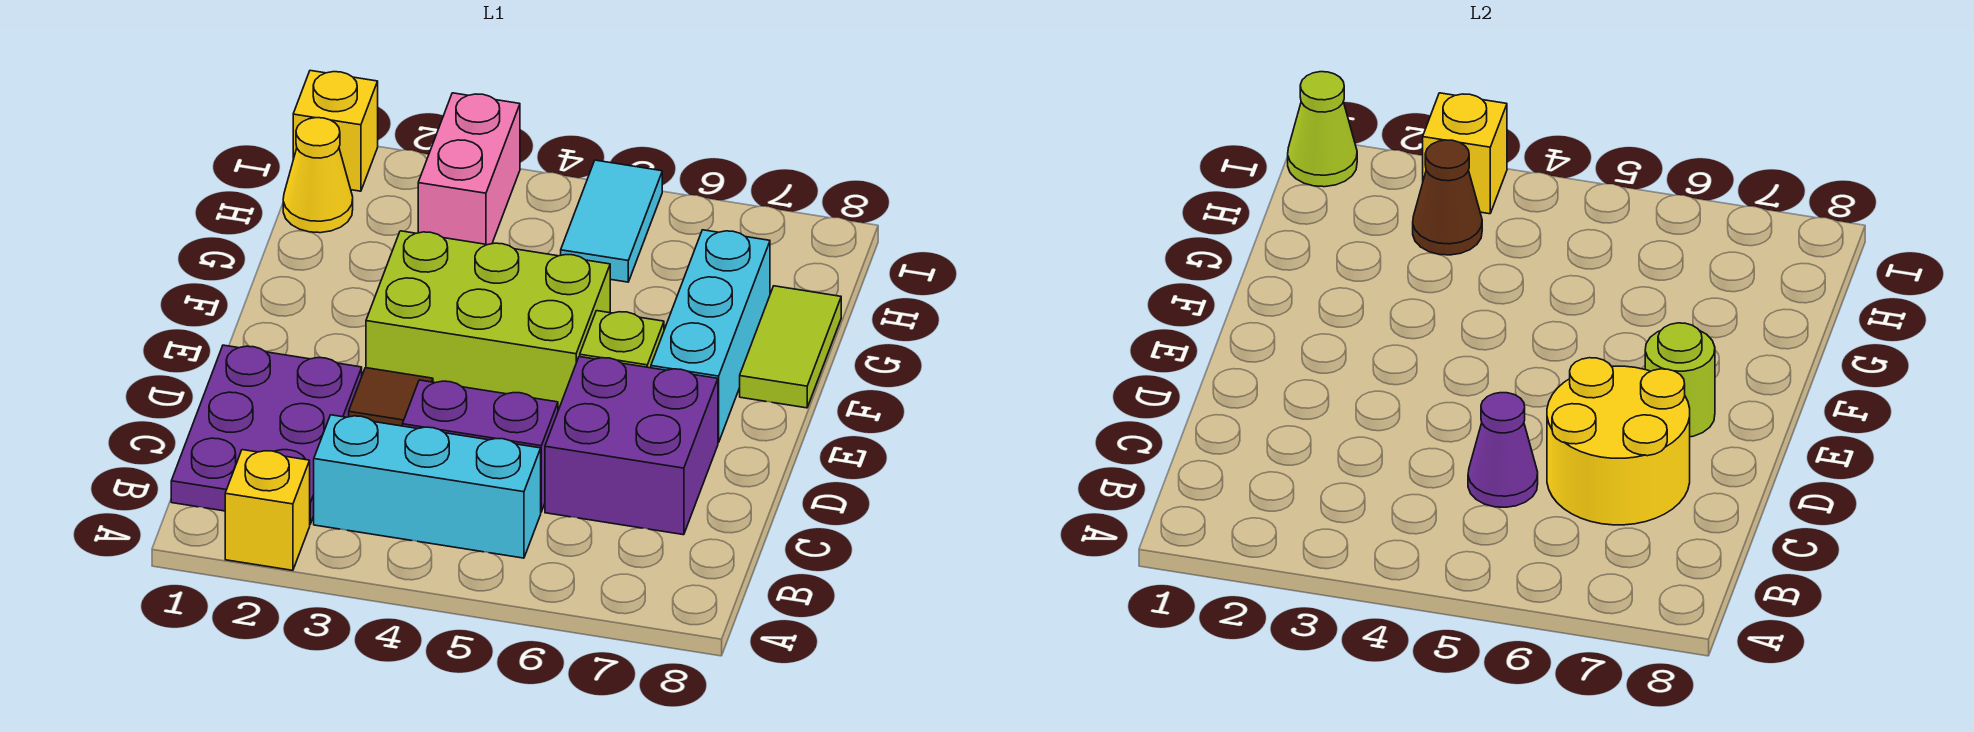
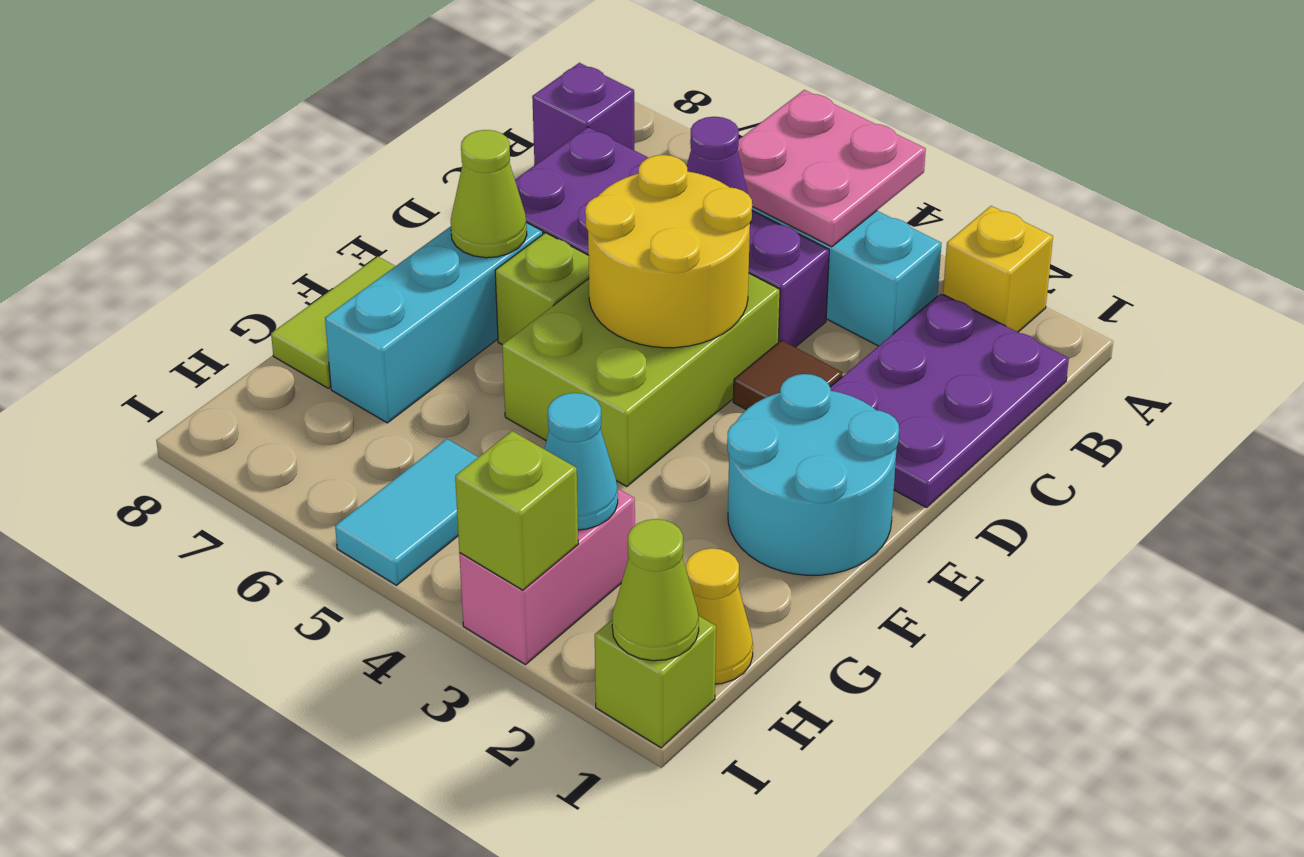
none -> pink 2x2 plate [738,90,926,247]
none -> purple 1x1 brick [532,63,634,165]
yellow 2x2 round brick [1547,358,1690,525] -> yellow 2x2 round brick moved to [585,155,752,348]
none -> cyan 2x2 round brick [727,374,899,575]
lime 2x3 brick [366,231,610,410] -> lime 2x3 brick turned to [502,273,780,487]
lime 1x1 round brick [1645,323,1715,437] -> lime 1x1 cone [451,130,527,258]
brown 1x1 cone [1413,140,1482,255] -> cyan 1x1 cone [544,393,618,530]
yellow 1x1 brick [293,71,378,191] -> lime 1x1 brick [595,616,716,748]
yellow 1x1 brick [1423,93,1507,214] -> lime 1x1 brick [455,431,578,590]

